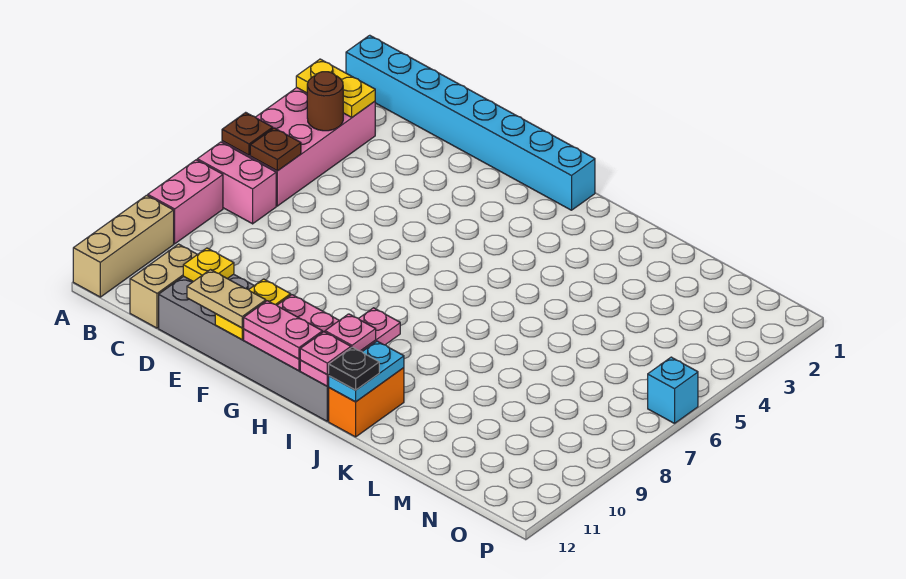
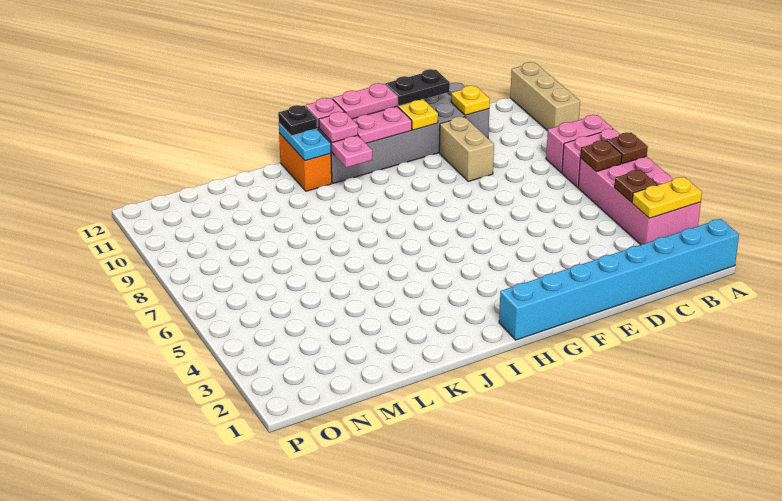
pink 1x2 brick [148,160,223,244] -> pink 1x2 brick turned to [546,115,613,173]
brown 1x1 round brick [307,72,343,131] -> brown 1x1 plate [614,170,657,202]
tan 1x2 brick [130,244,197,328] -> tan 1x2 brick moved to [439,117,494,181]
tan 1x2 plate [187,270,266,328] -> black 1x2 plate [385,69,450,106]
cyan 1x1 brick [648,357,698,423] -> none

